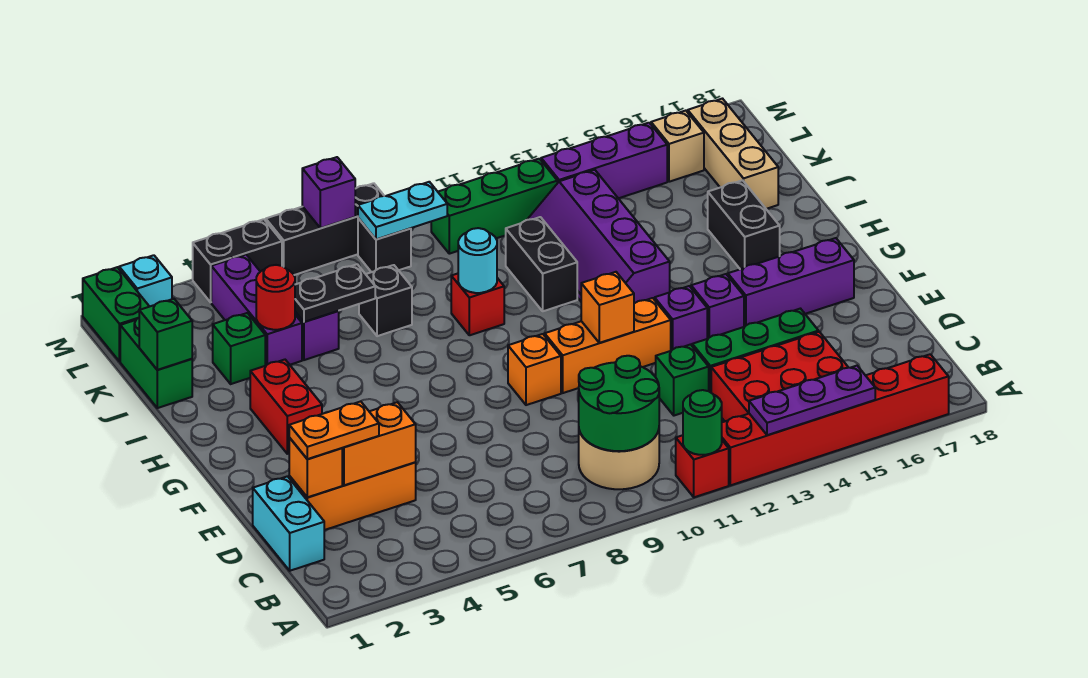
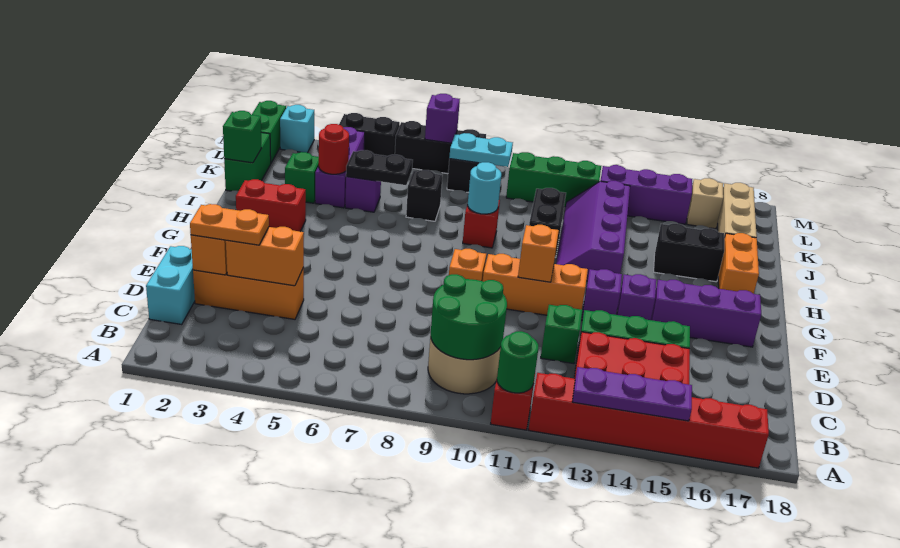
red 1x2 brick [250,360,322,454] -> red 1x2 brick turned to [236,179,306,231]
black 1x2 brick [708,180,780,269] -> black 1x2 brick turned to [654,223,724,282]
none -> orange 1x2 brick [718,233,759,294]

